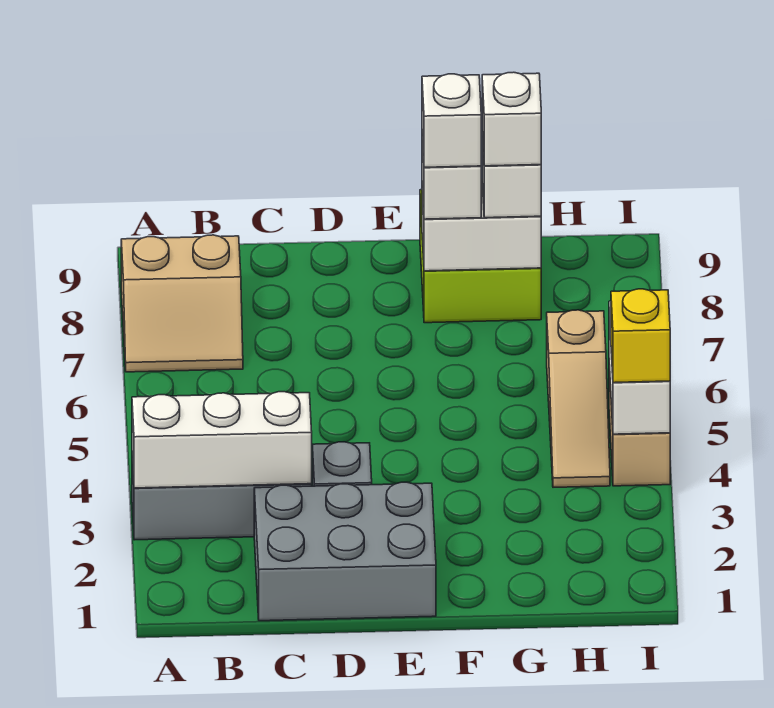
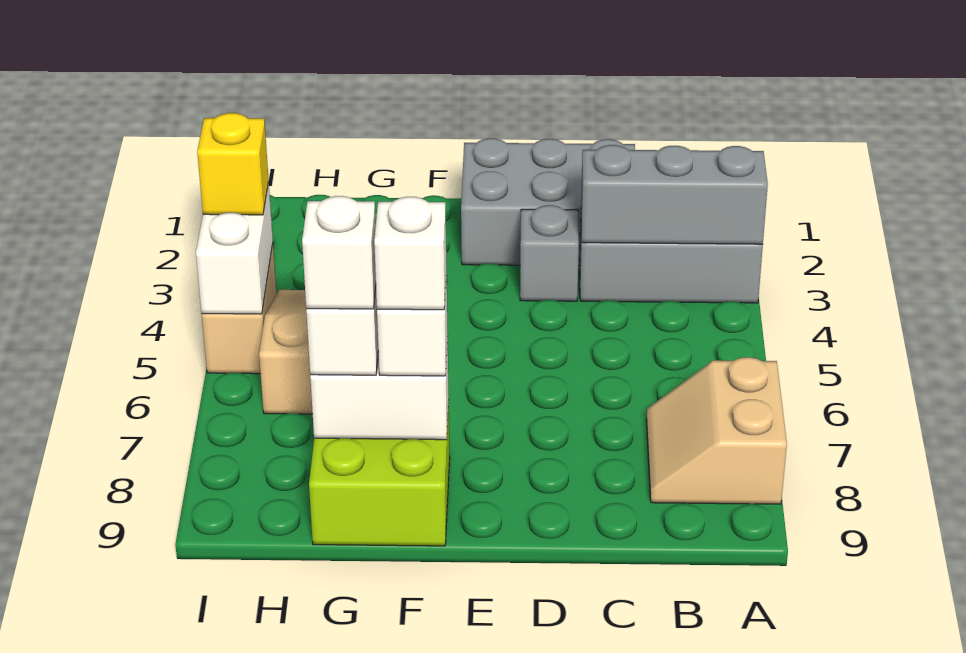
white 1x3 brick [132,392,312,488] -> grey 1x3 brick [581,145,768,244]
tan 2x2 slope [121,235,243,372] -> tan 2x2 slope turned to [646,357,787,504]

